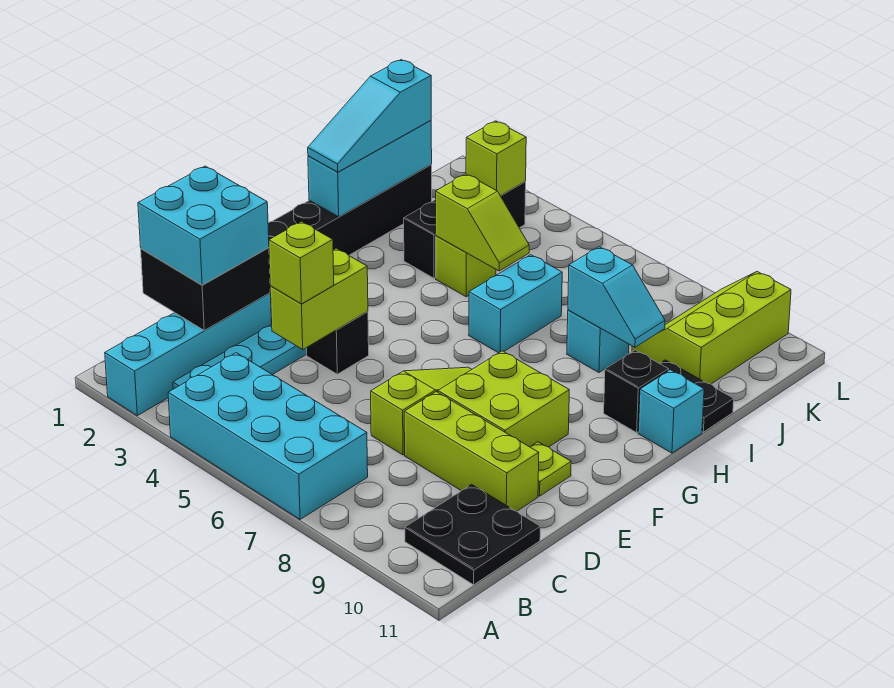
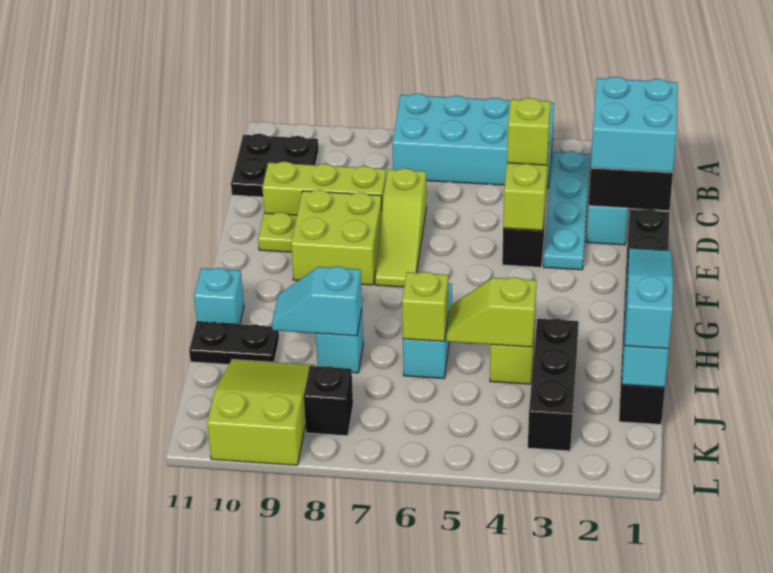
black 1x1 brick [604,350,669,433] -> black 1x1 brick moved to [304,366,353,436]
lime 2x3 slope [632,272,791,384] -> lime 2x3 slope turned to [207,359,315,465]
lime 1x1 brick [466,121,526,196] -> lime 1x1 brick moved to [402,272,448,341]

